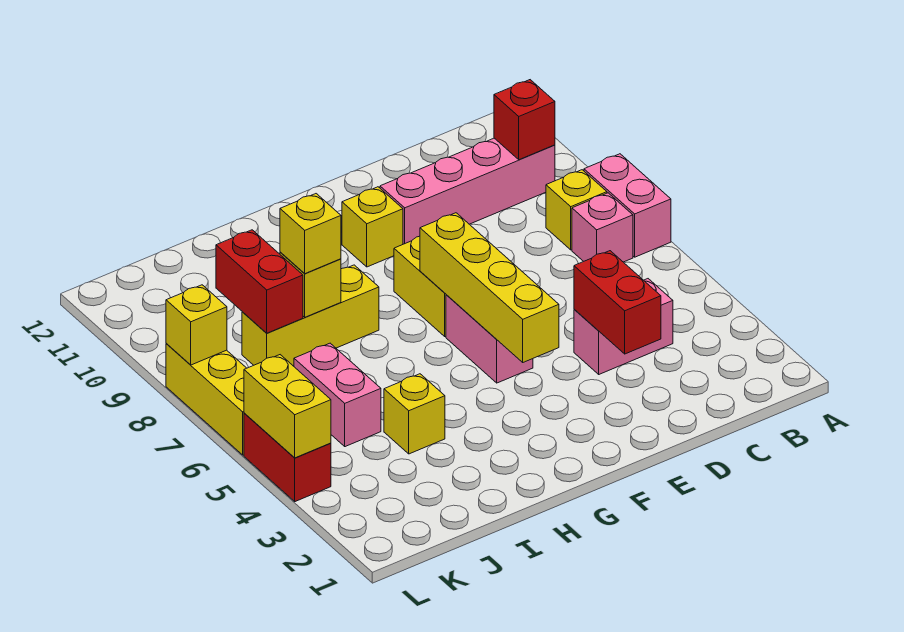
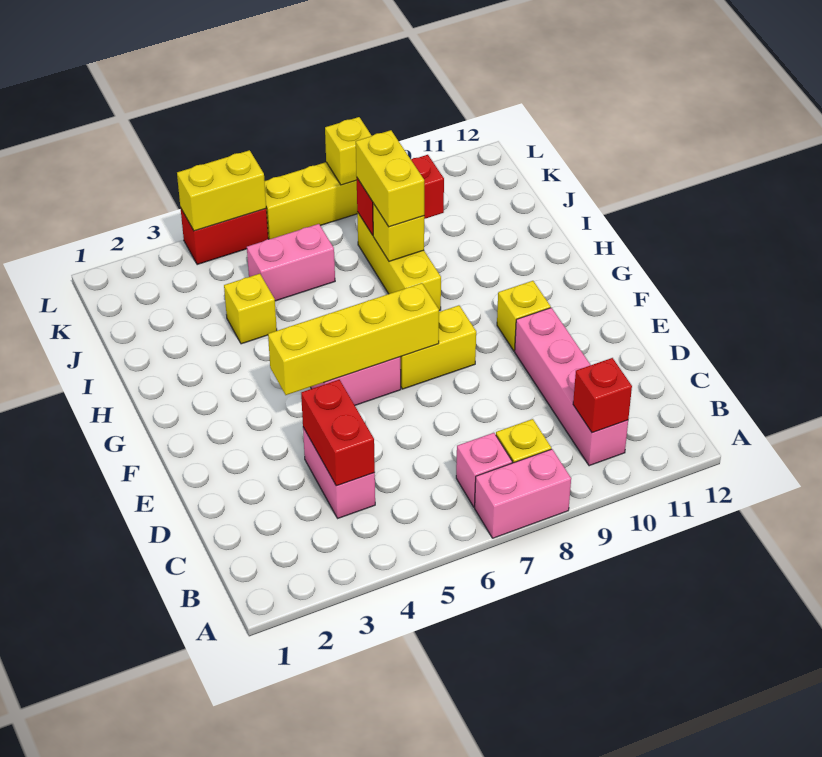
red 1x2 brick [574,251,661,354] -> red 1x2 brick turned to [301,380,375,486]
yellow 1x1 brick [280,194,341,274] -> yellow 1x2 brick [356,130,424,227]

